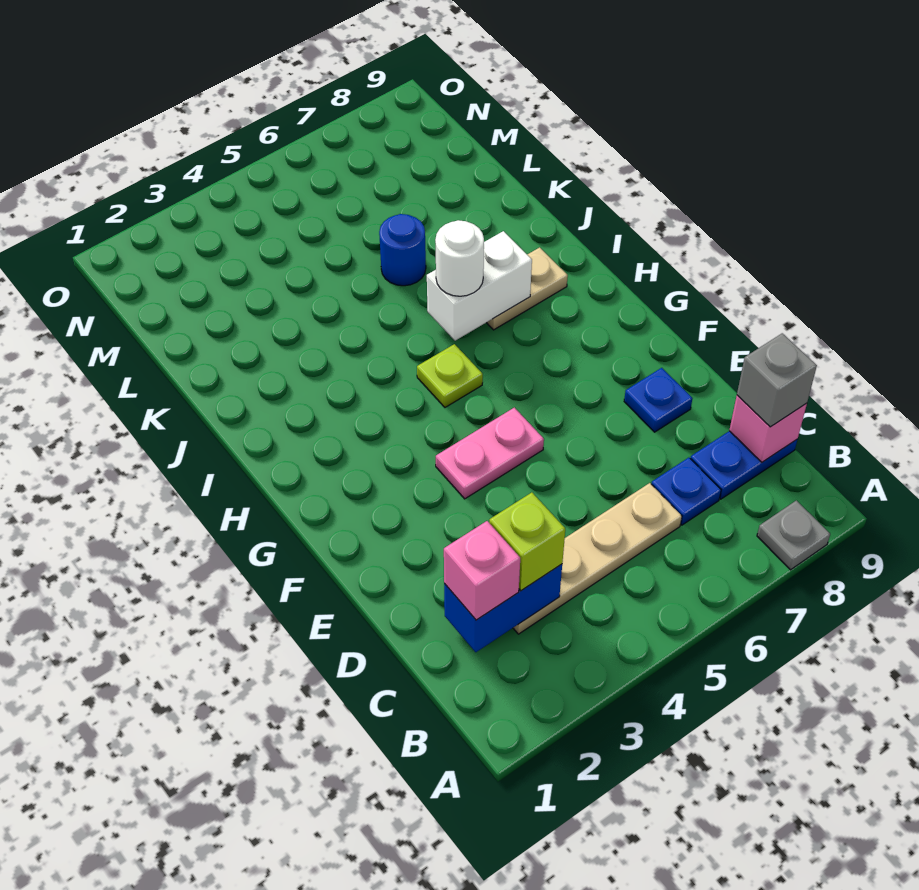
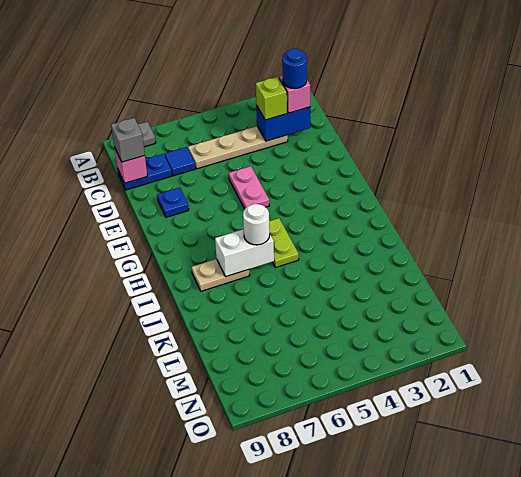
blue 1x1 plate [651,458,721,525] -> blue 1x1 tile [165,147,195,176]
pink 1x2 plate [436,408,544,499] -> pink 1x2 plate turned to [229,166,269,209]
lime 1x1 plate [417,344,483,407] -> lime 1x2 plate [269,218,299,268]
blue 1x1 round brick [379,214,426,286] -> blue 1x1 round brick moved to [282,49,307,89]

